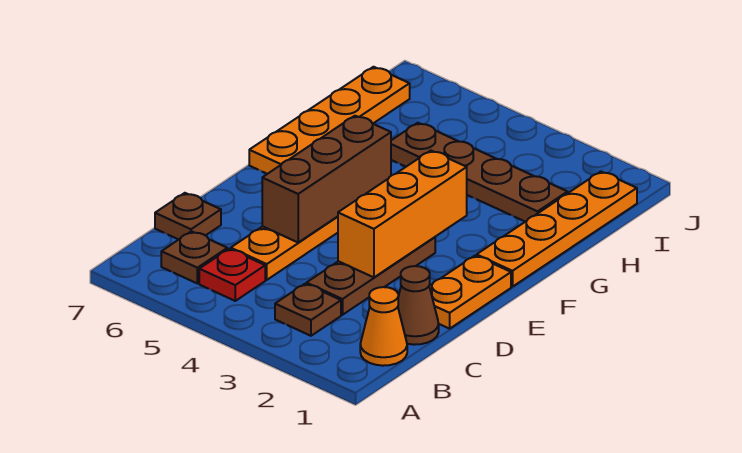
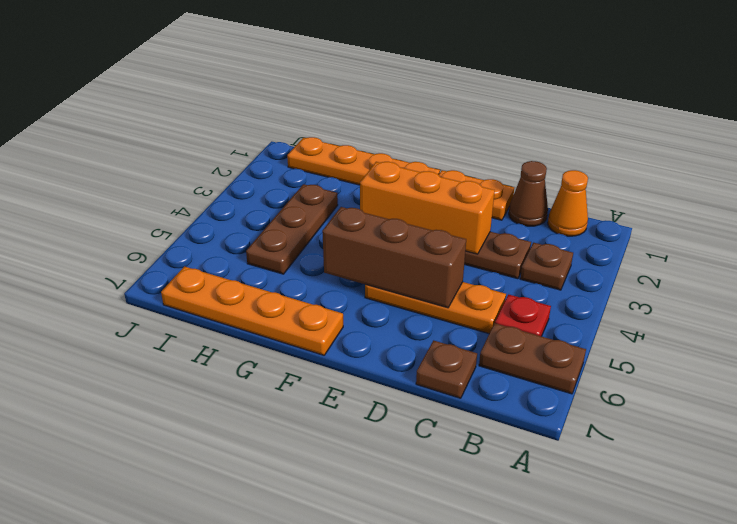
brown 1x1 plate [161,231,227,283] -> brown 1x2 plate [479,323,586,394]
brown 1x4 plate [391,123,568,222] -> brown 1x3 plate [246,184,338,274]

